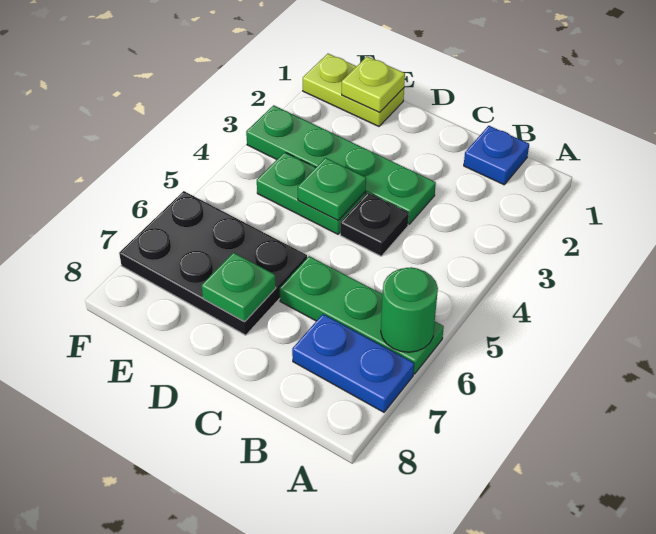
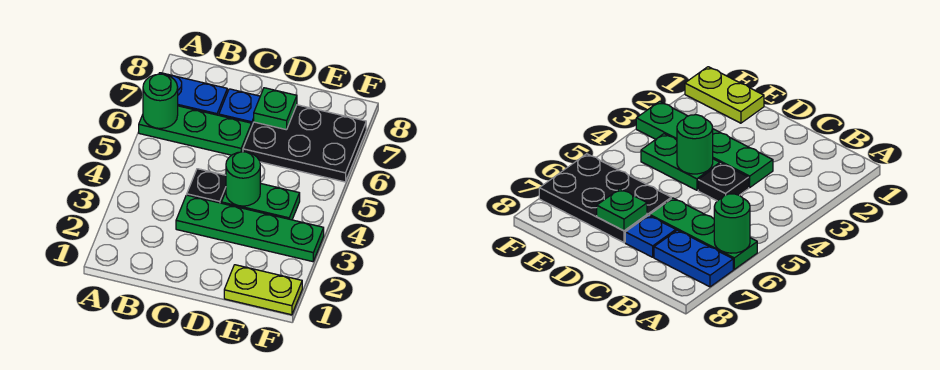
blue 1x1 plate [464,126,529,185] -> blue 1x1 plate moved to [219,89,260,127]
green 1x1 plate [298,158,366,220] -> green 1x1 round brick [226,152,260,206]
lime 1x1 plate [342,56,405,112] -> none

